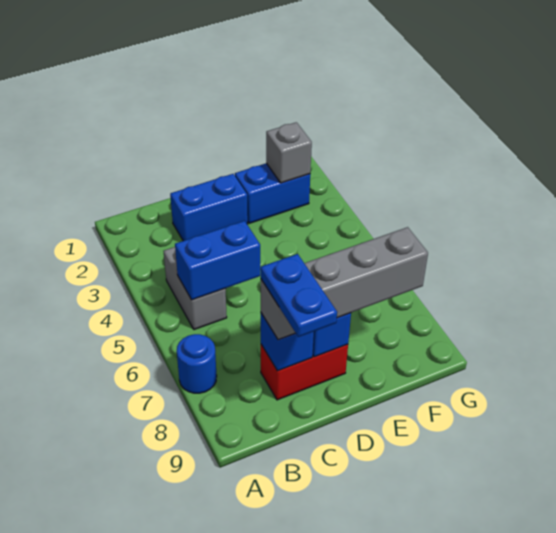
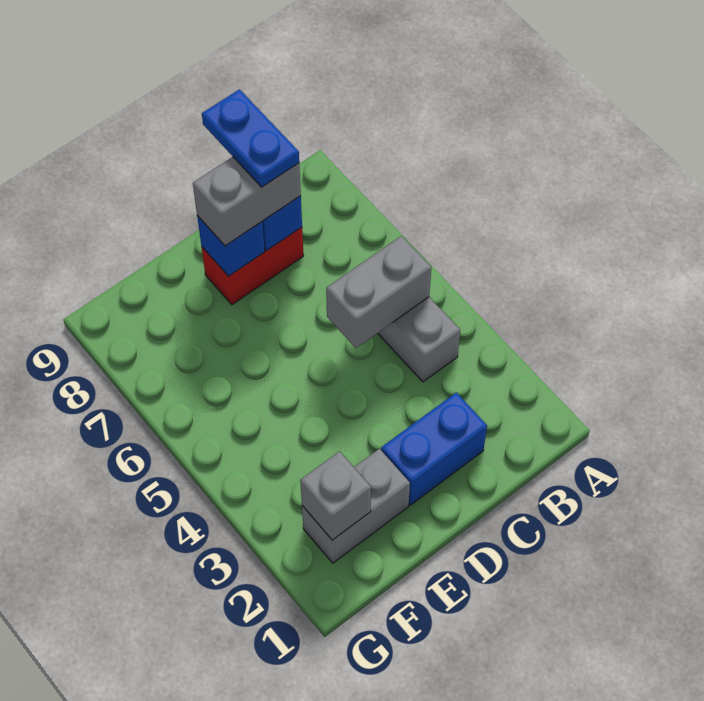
blue 1x1 round brick [177,334,217,393] -> none
blue 1x2 brick [175,221,260,300] -> grey 1x2 brick [326,236,431,348]
grey 1x4 brick [261,227,428,340] -> grey 1x2 brick [193,157,301,246]
blue 1x2 brick [235,163,310,223] -> grey 1x2 brick [302,449,410,563]

